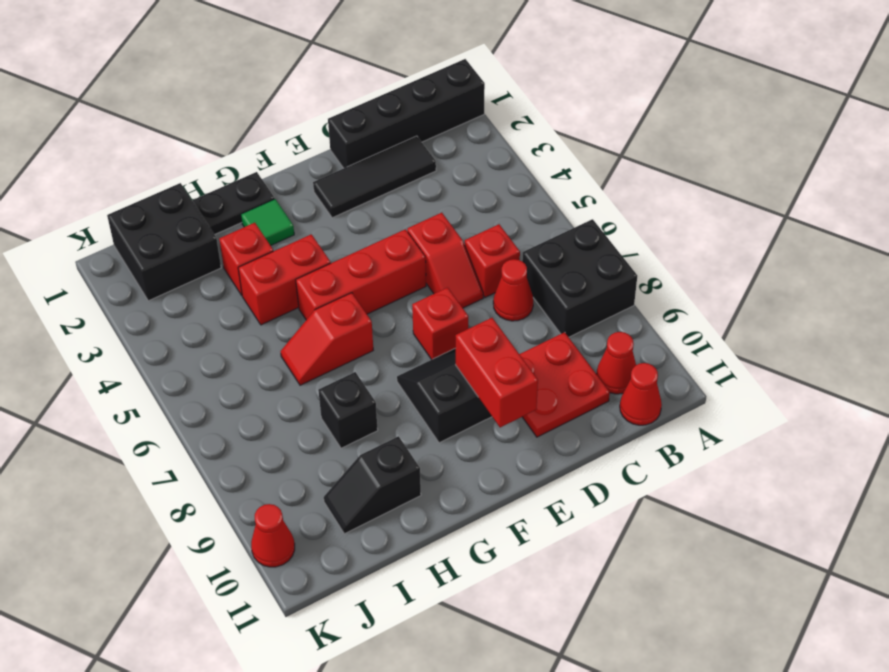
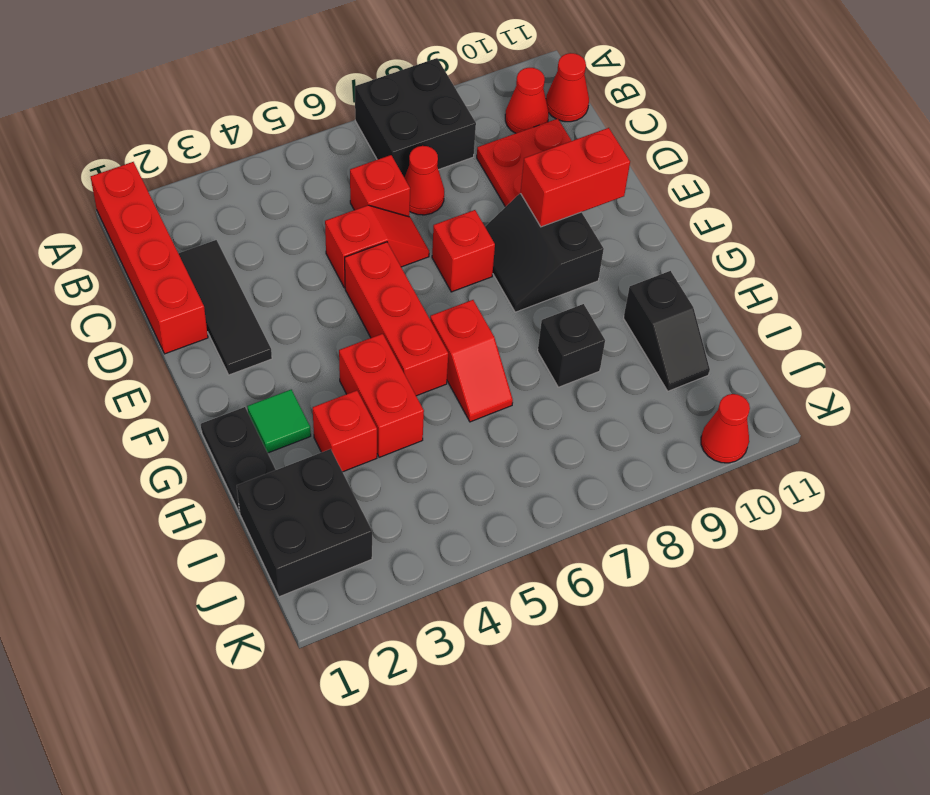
black 1x4 brick [328,59,485,168] -> red 1x4 brick [91,162,208,354]

